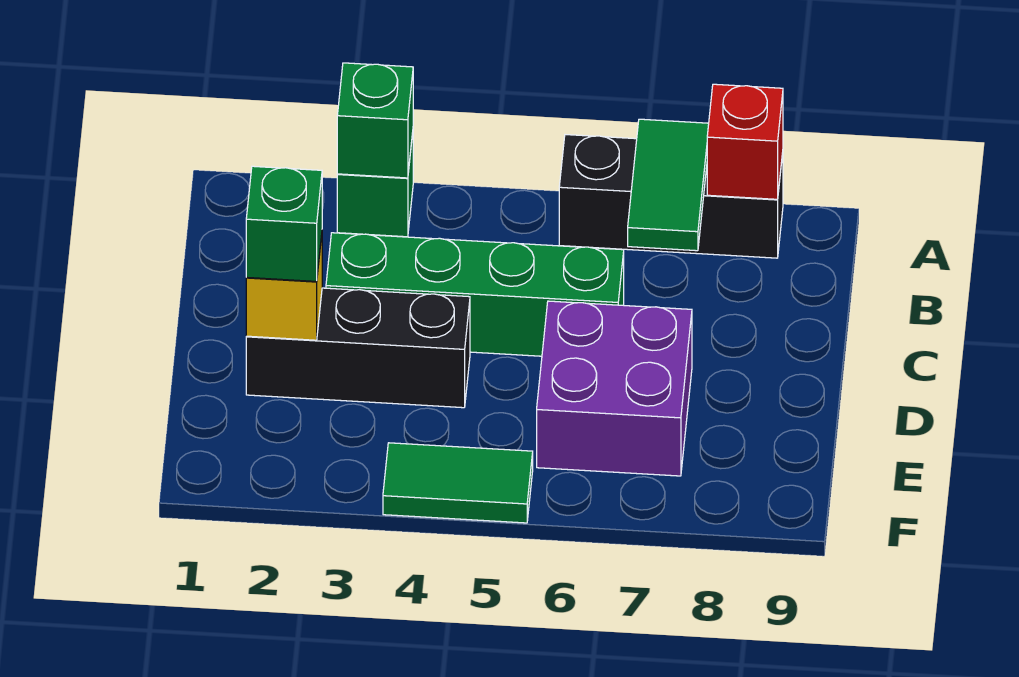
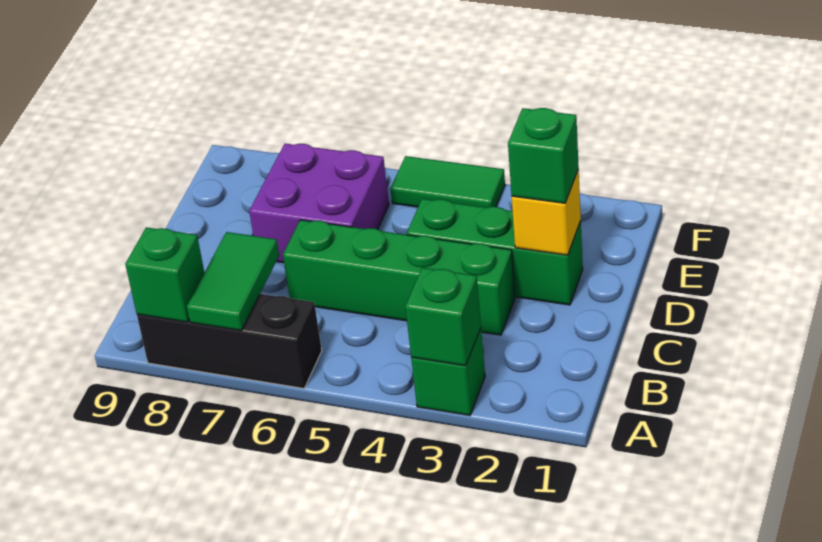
red 1x1 brick [707,84,783,199] -> green 1x1 brick [125,227,204,322]
black 1x3 brick [246,288,470,408] -> green 1x3 brick [407,199,583,305]

